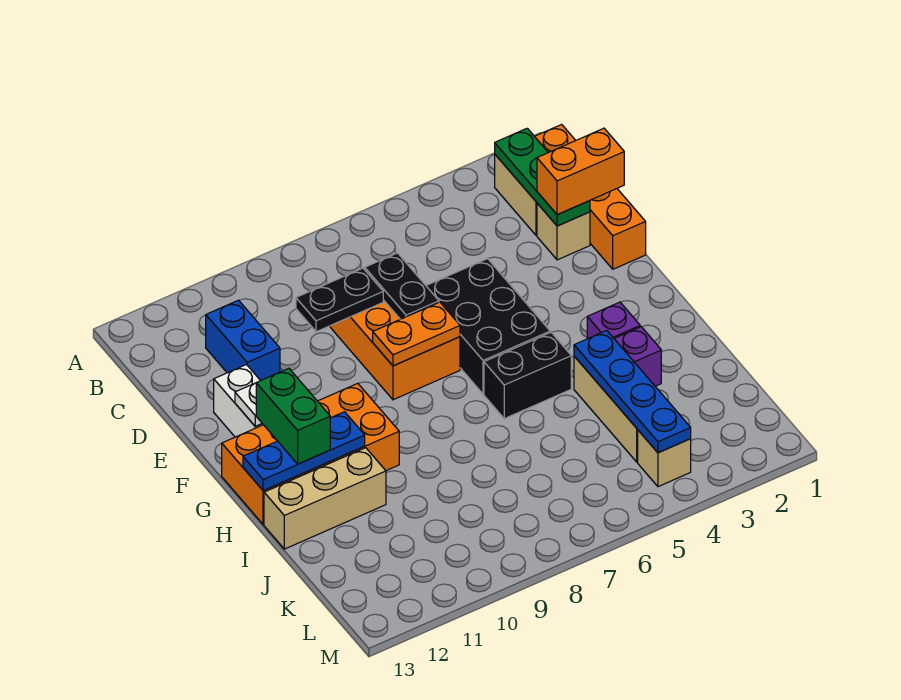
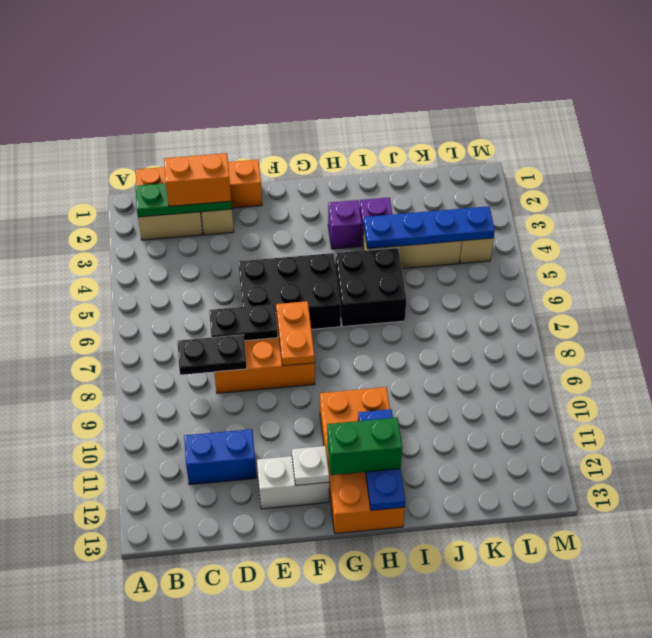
orange 1x2 brick [537,128,624,215] -> orange 1x2 brick turned to [164,153,231,206]
black 1x2 plate [296,268,383,332] -> black 1x2 plate turned to [178,335,247,375]
black 1x2 brick [484,332,571,419] -> black 2x2 brick [335,248,407,327]
tan 1x3 brick [264,448,386,549] -> none

